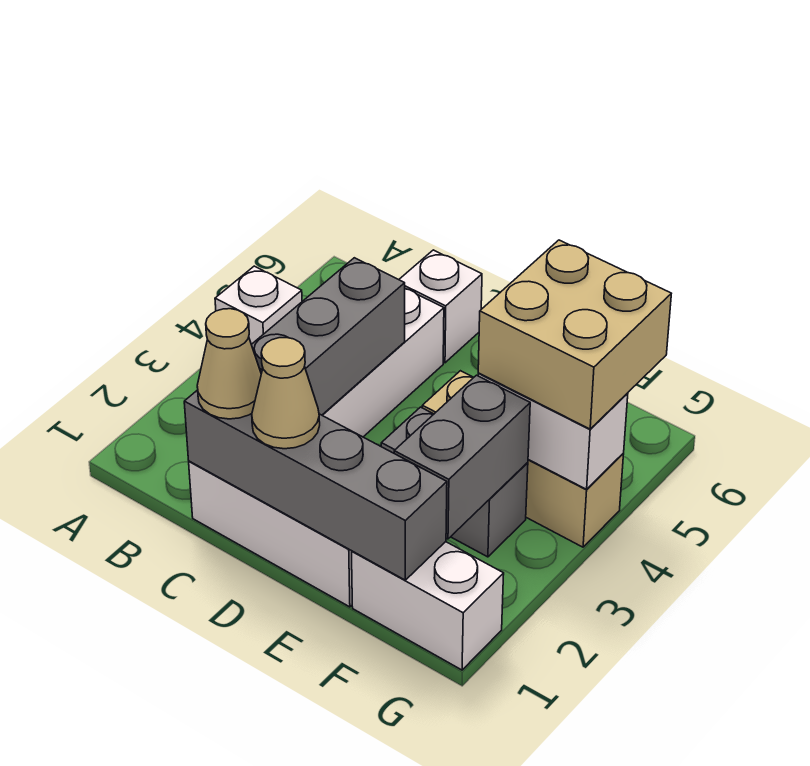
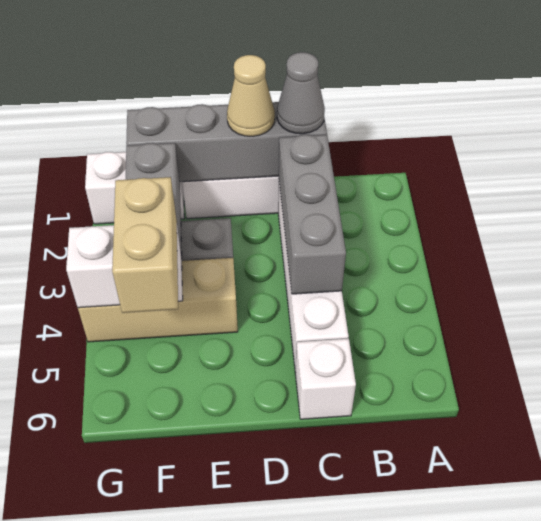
white 1x1 brick [215,266,302,344] -> none
tan 1x1 cone [197,309,261,419] -> grey 1x1 cone [277,52,325,134]
tan 2x2 brick [478,240,671,429] -> tan 1x2 brick [112,177,178,313]

